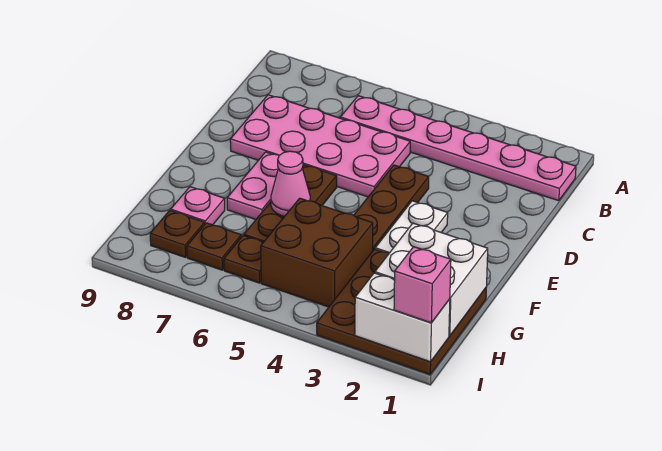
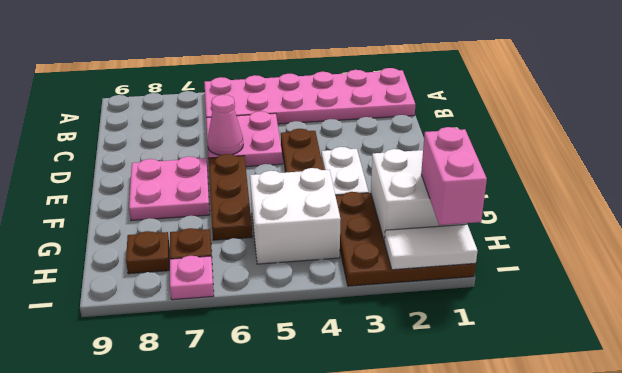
pink 1x6 plate [340,96,576,201] -> pink 2x6 plate [204,68,416,124]
pink 2x4 plate [230,95,410,197] -> pink 2x2 plate [206,111,282,167]
pink 1x2 plate [227,152,279,220] -> pink 2x2 plate [129,156,210,221]
pink 1x1 cone [271,151,310,216] -> pink 1x1 cone moved to [207,95,243,155]
brown 2x2 brick [261,198,373,307] -> white 2x2 brick [250,168,341,264]
pink 1x1 plate [171,187,225,225] -> pink 1x1 plate moved to [170,256,214,300]
brown 1x1 plate [224,235,263,283] -> none
white 1x2 brick [355,273,450,362] -> white 1x2 tile [385,224,478,270]
pink 1x1 brick [394,247,451,323] -> pink 1x2 brick [421,127,487,225]

